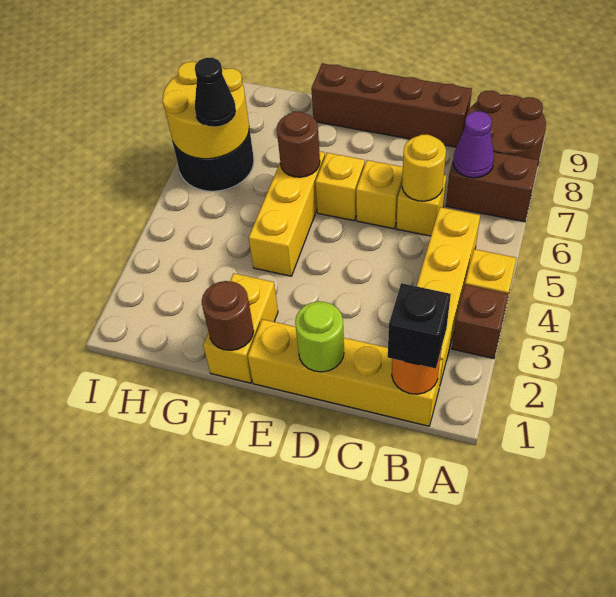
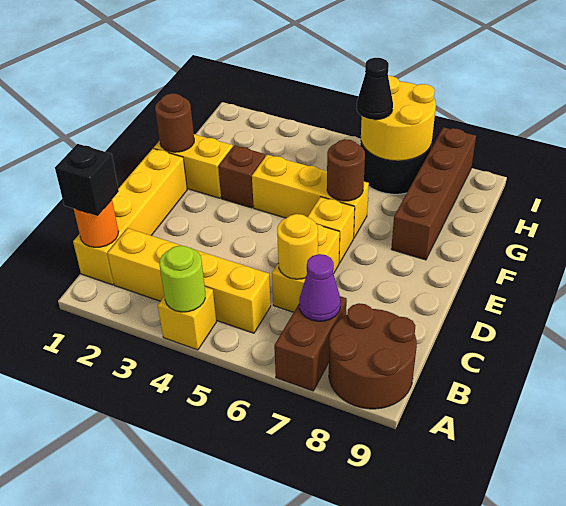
brown 1x1 brick [452,285,508,359] -> brown 1x1 brick moved to [218,145,266,208]
brown 1x4 brick [311,63,472,147] -> brown 1x4 brick moved to [391,127,476,260]
lime 1x1 round brick [295,301,344,372] -> lime 1x1 round brick moved to [159,246,205,312]

